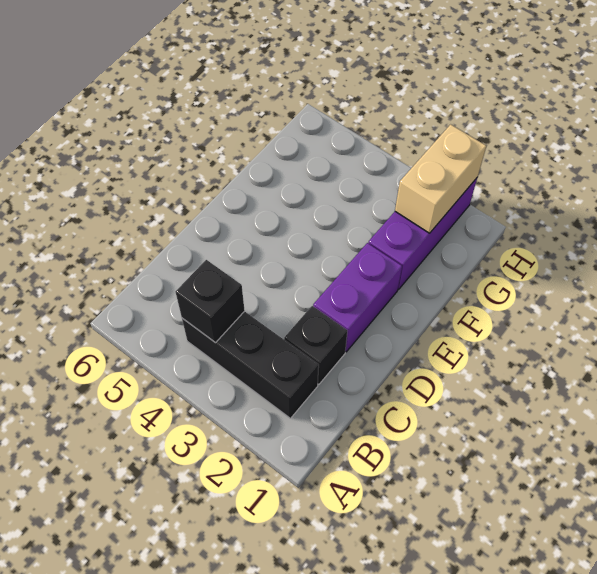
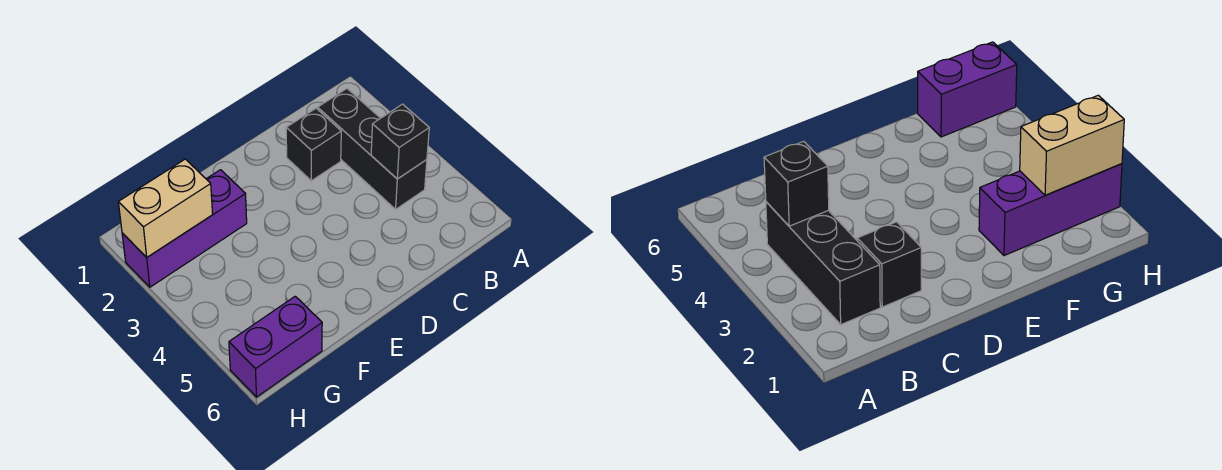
purple 1x2 brick [313,243,402,352] -> purple 1x2 brick moved to [229,296,322,397]

